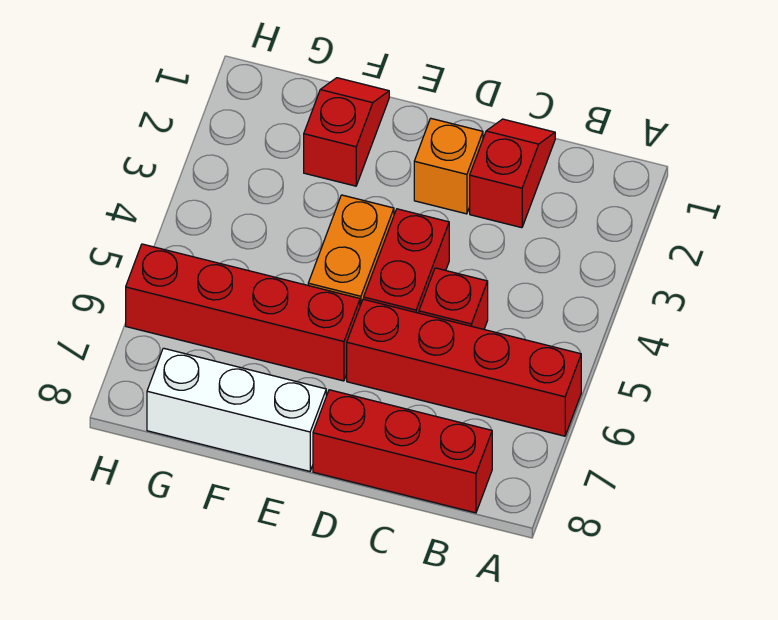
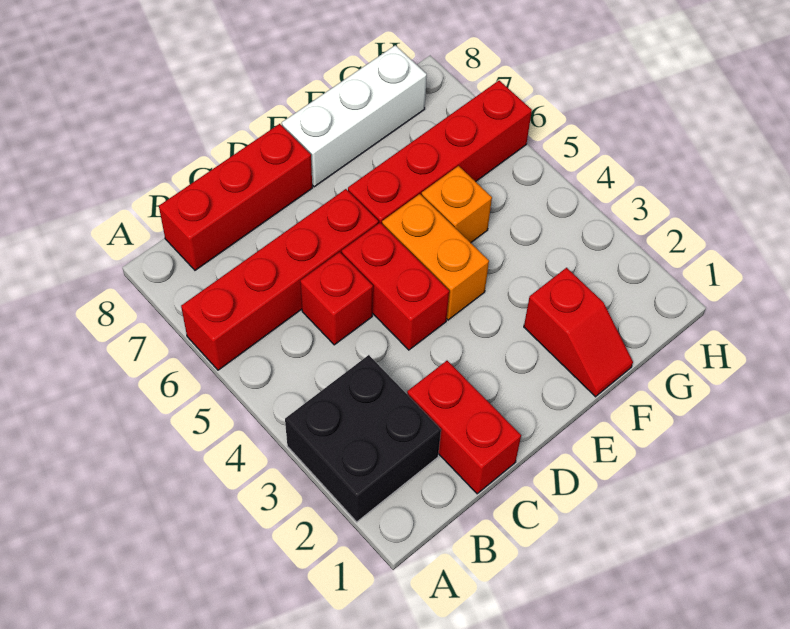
none -> black 2x2 brick [285,355,441,522]
red 1x2 slope [470,119,555,228] -> red 1x2 brick [407,361,521,494]
orange 1x1 brick [414,118,483,214] -> orange 1x1 brick moved to [422,166,492,243]

